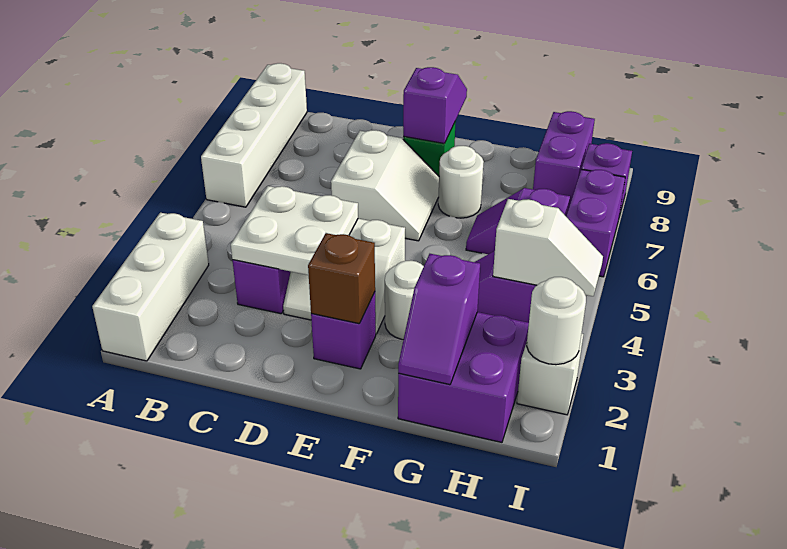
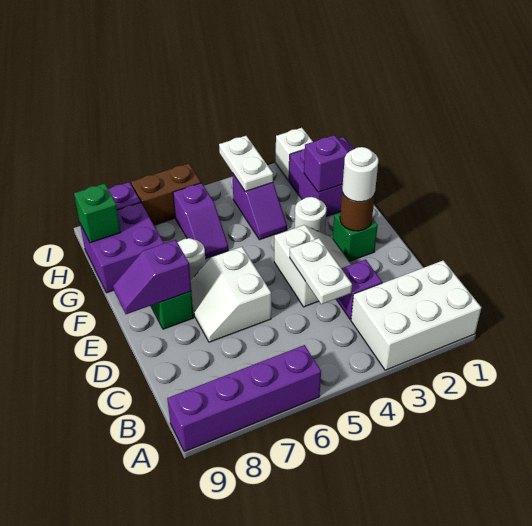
white 1x3 brick [92,213,209,361] -> white 2x3 brick [351,260,481,370]
white 1x4 brick [201,63,307,207] -> purple 1x4 brick [167,345,321,452]
white 2x2 plate [231,186,358,275] -> white 1x2 plate [290,238,352,304]
white 2x2 slope [331,130,439,241] -> white 2x2 slope turned to [191,247,271,342]
purple 1x1 brick [311,292,376,369] -> green 1x1 brick [333,213,378,261]
brown 1x1 brick [308,233,375,324] -> brown 1x1 round brick [340,192,375,231]
white 1x2 slope [493,199,603,296] -> white 1x2 plate [219,136,273,191]
purple 1x2 brick [533,111,595,206] -> purple 2x2 brick [80,203,164,293]
none -> green 1x1 brick [74,183,121,243]
white 1x1 round brick [527,277,586,365] -> white 1x1 round brick moved to [342,147,378,202]
purple 1x2 brick [566,169,625,277] -> brown 1x2 brick [131,163,201,225]

